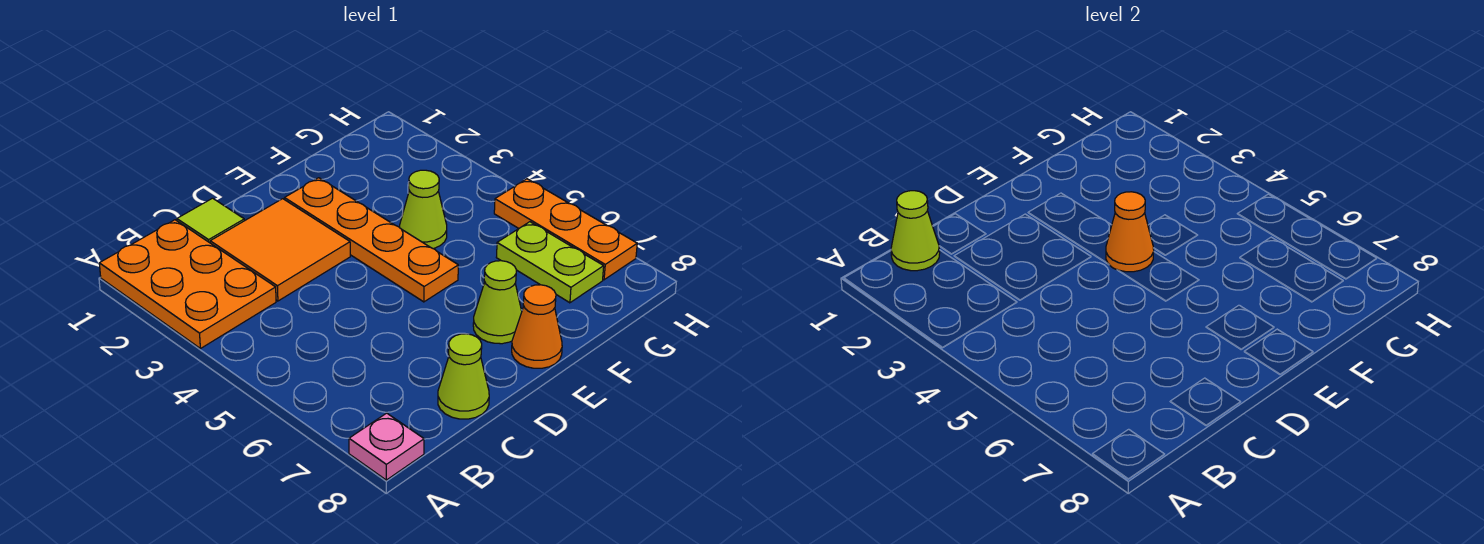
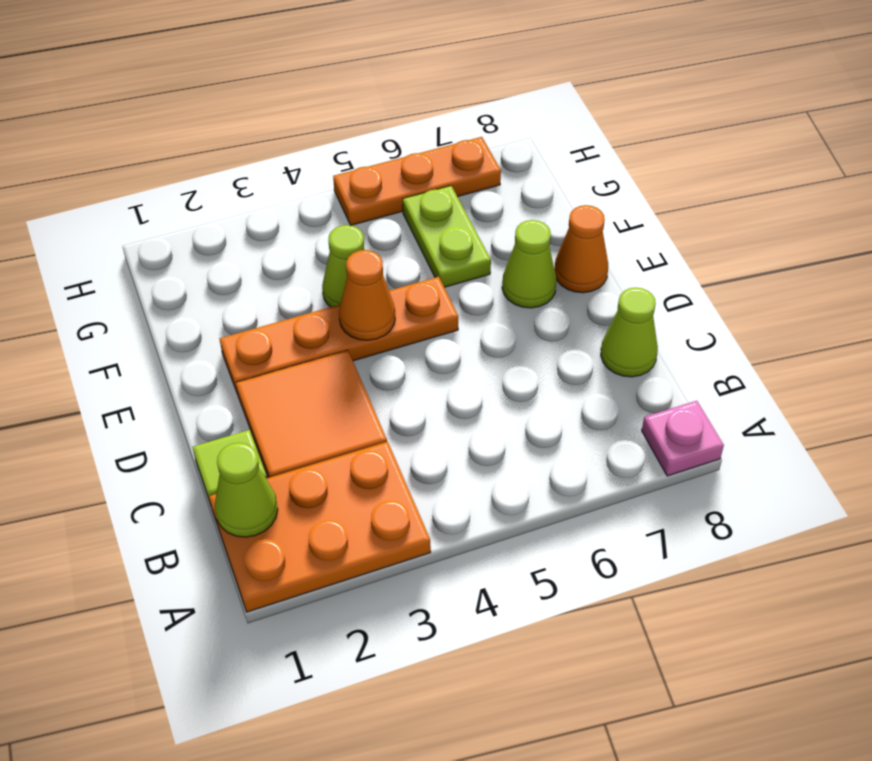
lime 1x2 plate [496,222,604,303] -> lime 1x2 plate turned to [403,186,491,287]

